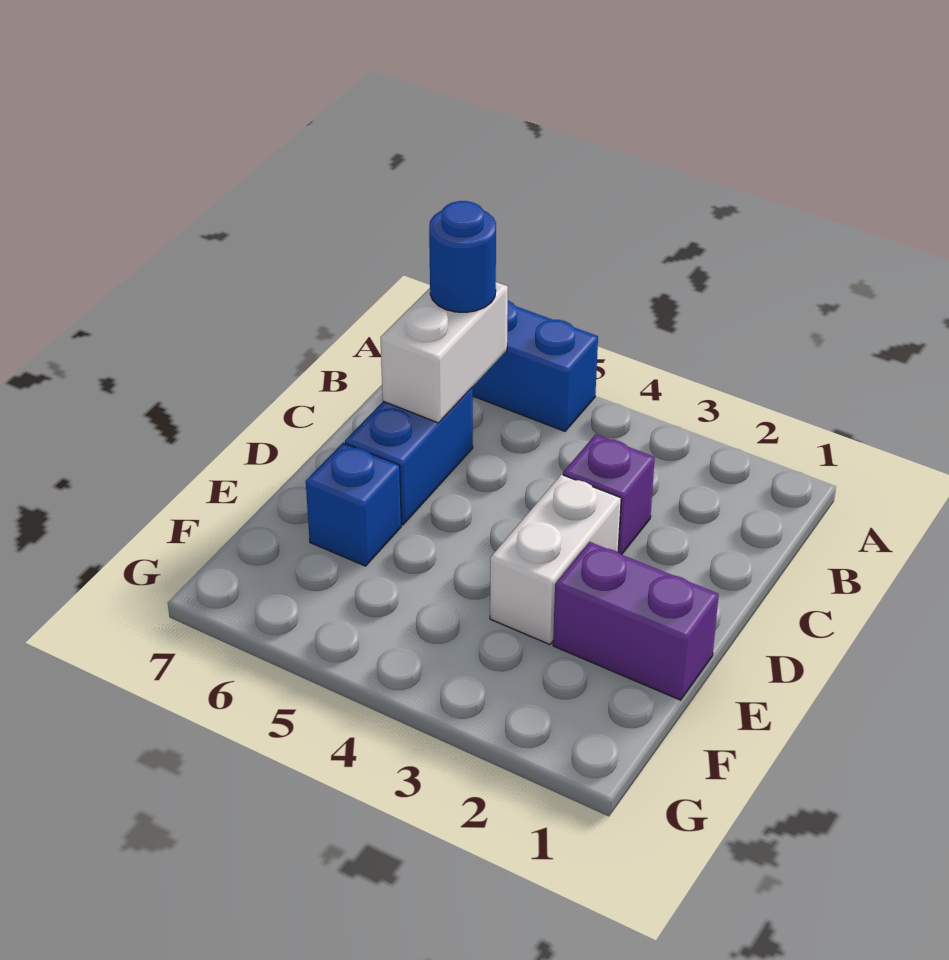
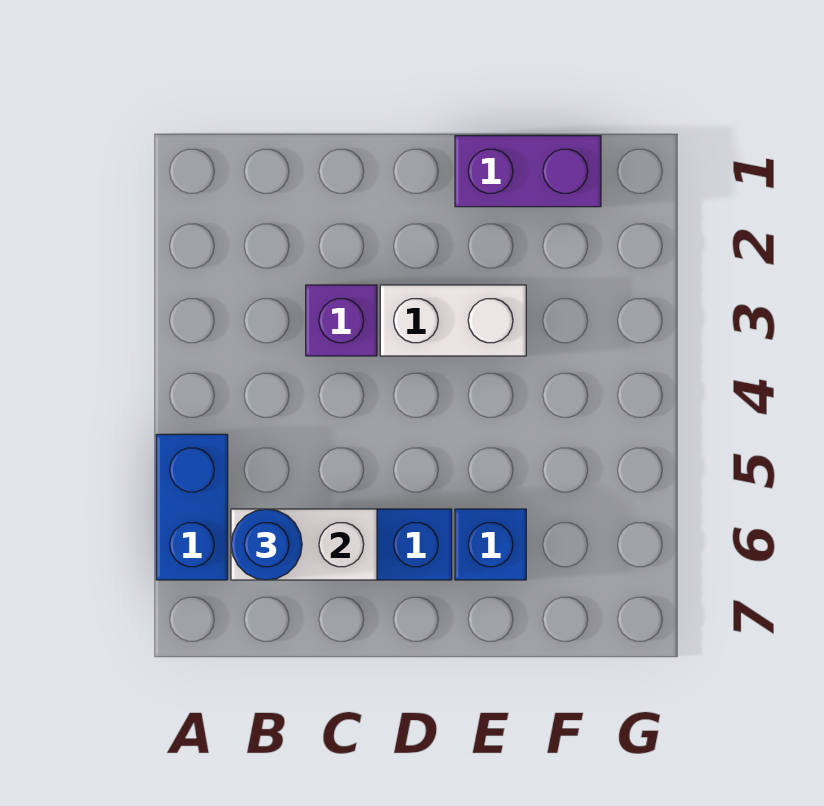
purple 1x2 brick [553,542,719,700] -> purple 1x2 brick turned to [455,136,601,207]

